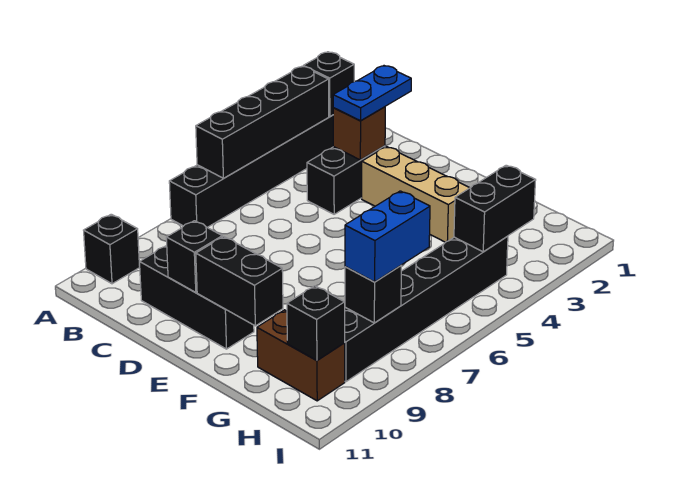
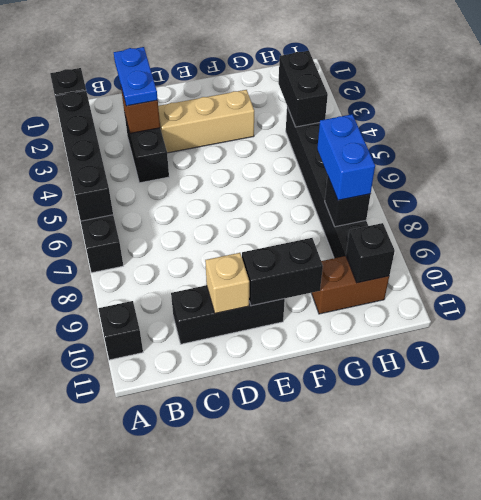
black 1x1 brick [166,221,222,292] -> tan 1x1 brick [205,253,249,313]

